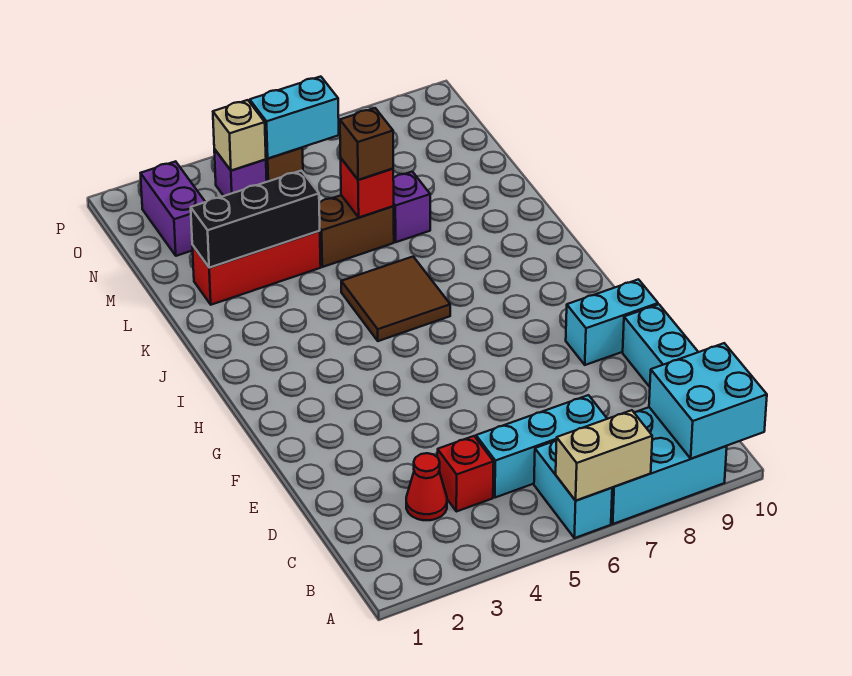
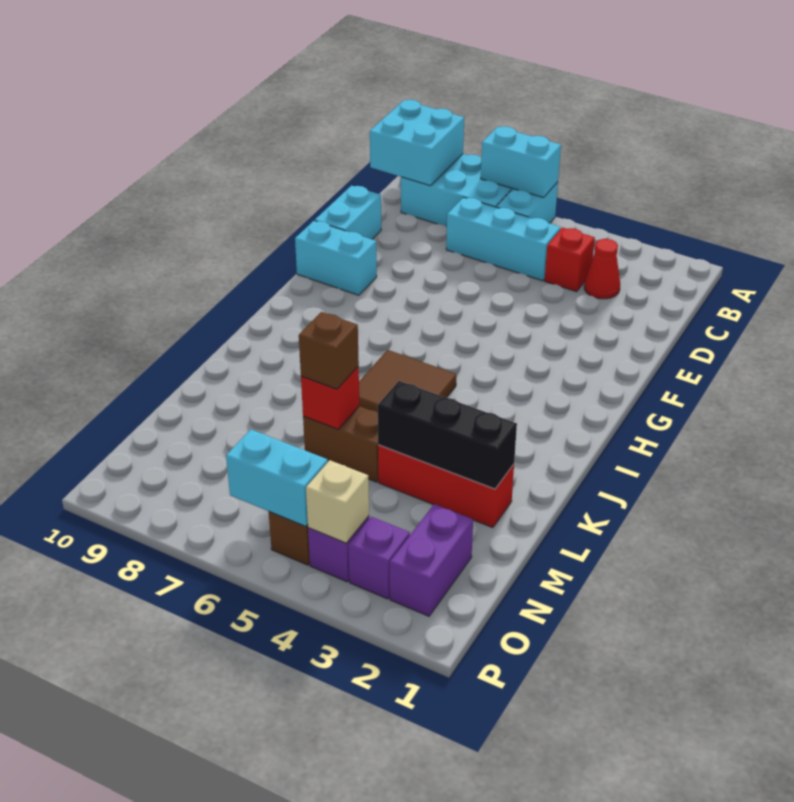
tan 1x2 brick [556,410,652,501] -> cyan 1x2 brick [481,126,561,198]
purple 1x1 brick [393,172,430,242] -> purple 1x1 brick moved to [348,517,410,599]

